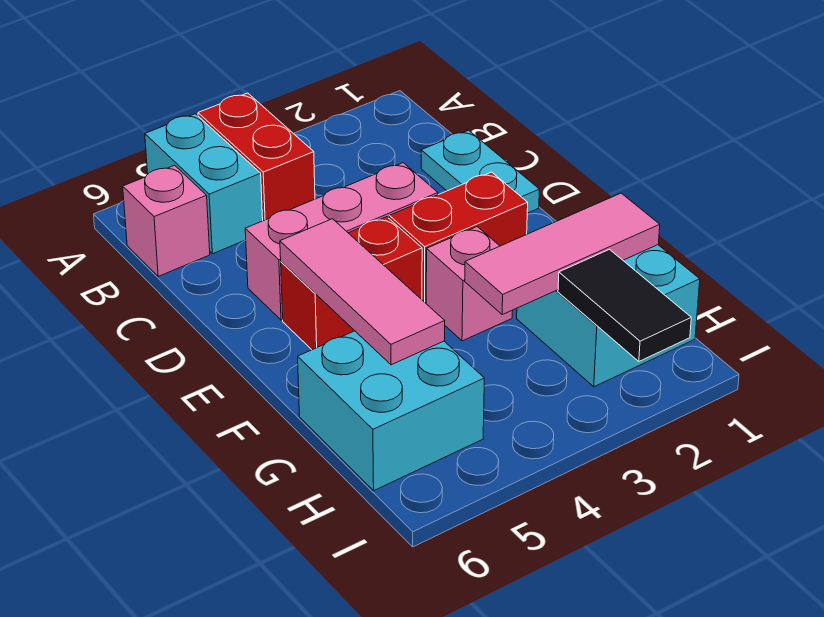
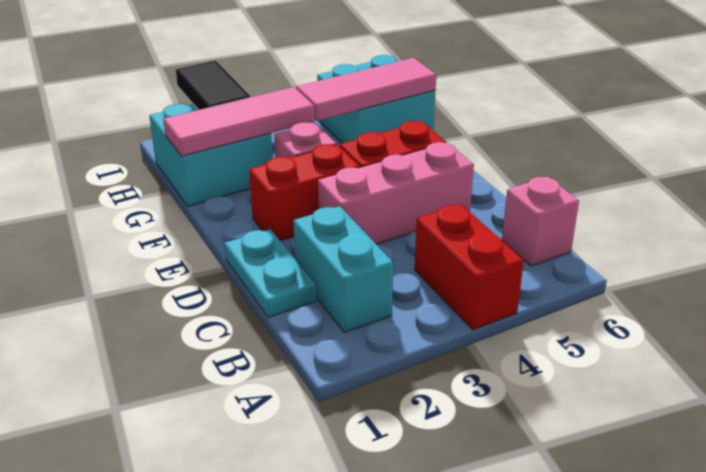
cyan 1x2 brick [145,114,263,254] -> cyan 1x2 brick moved to [293,206,393,333]
pink 1x3 tile [280,219,445,365] -> pink 1x3 tile turned to [296,58,436,121]

